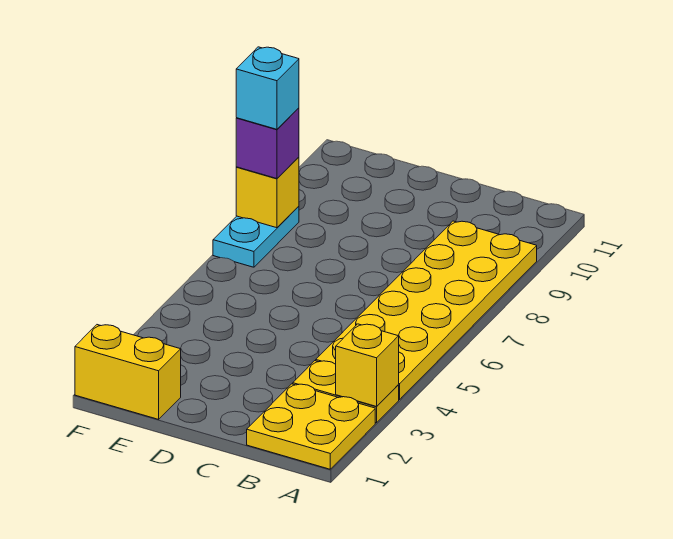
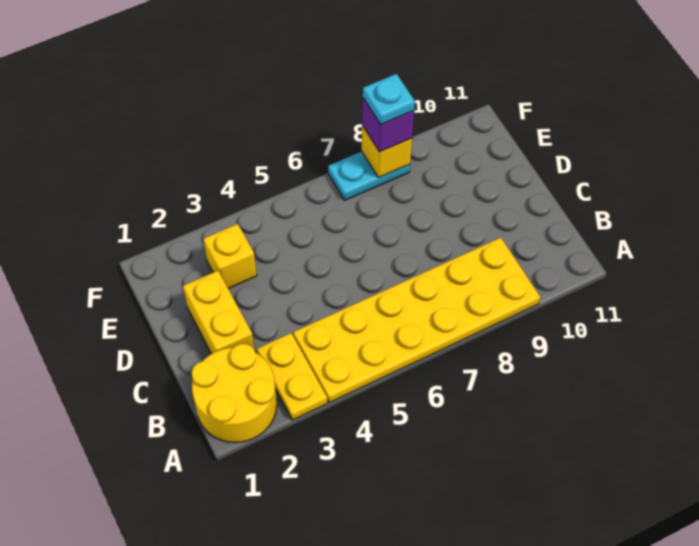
yellow 2x2 plate [247,384,375,469] -> yellow 2x2 round brick [192,344,277,443]
yellow 1x1 brick [336,324,399,406] -> yellow 1x1 brick moved to [203,224,257,289]
yellow 1x2 brick [75,325,181,419] -> yellow 1x2 brick moved to [183,271,254,354]
cyan 1x1 brick [236,47,299,129] -> cyan 1x1 plate [363,74,415,125]

